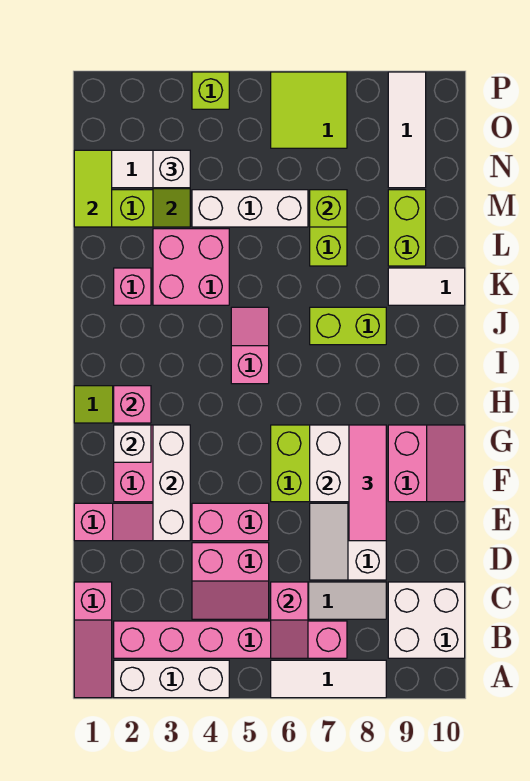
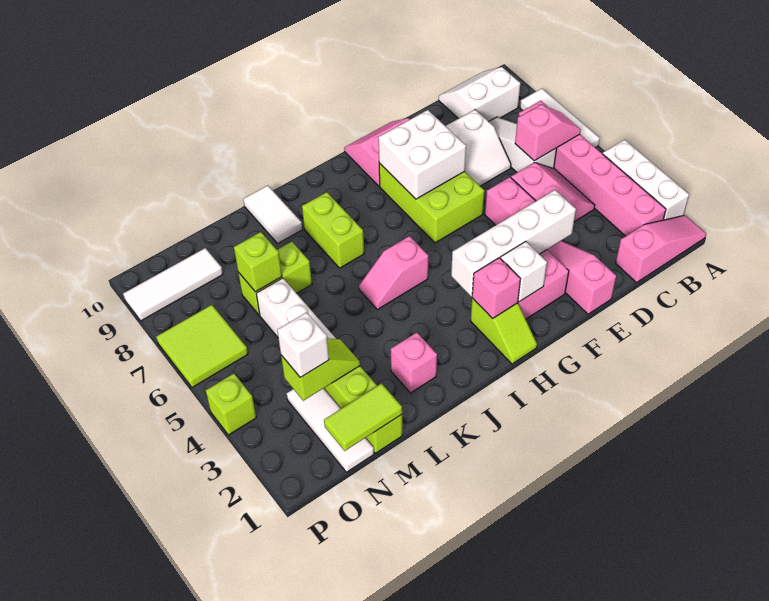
white 2x2 brick [388,582,465,658] -> white 2x2 slope [439,67,520,122]
white 1x3 brick [153,425,190,541] -> white 1x4 brick [451,190,576,296]
pink 1x3 tile [349,425,386,541] -> none
pink 2x2 brick [153,229,229,305] -> none
lime 1x2 brick [388,190,426,266] -> none

